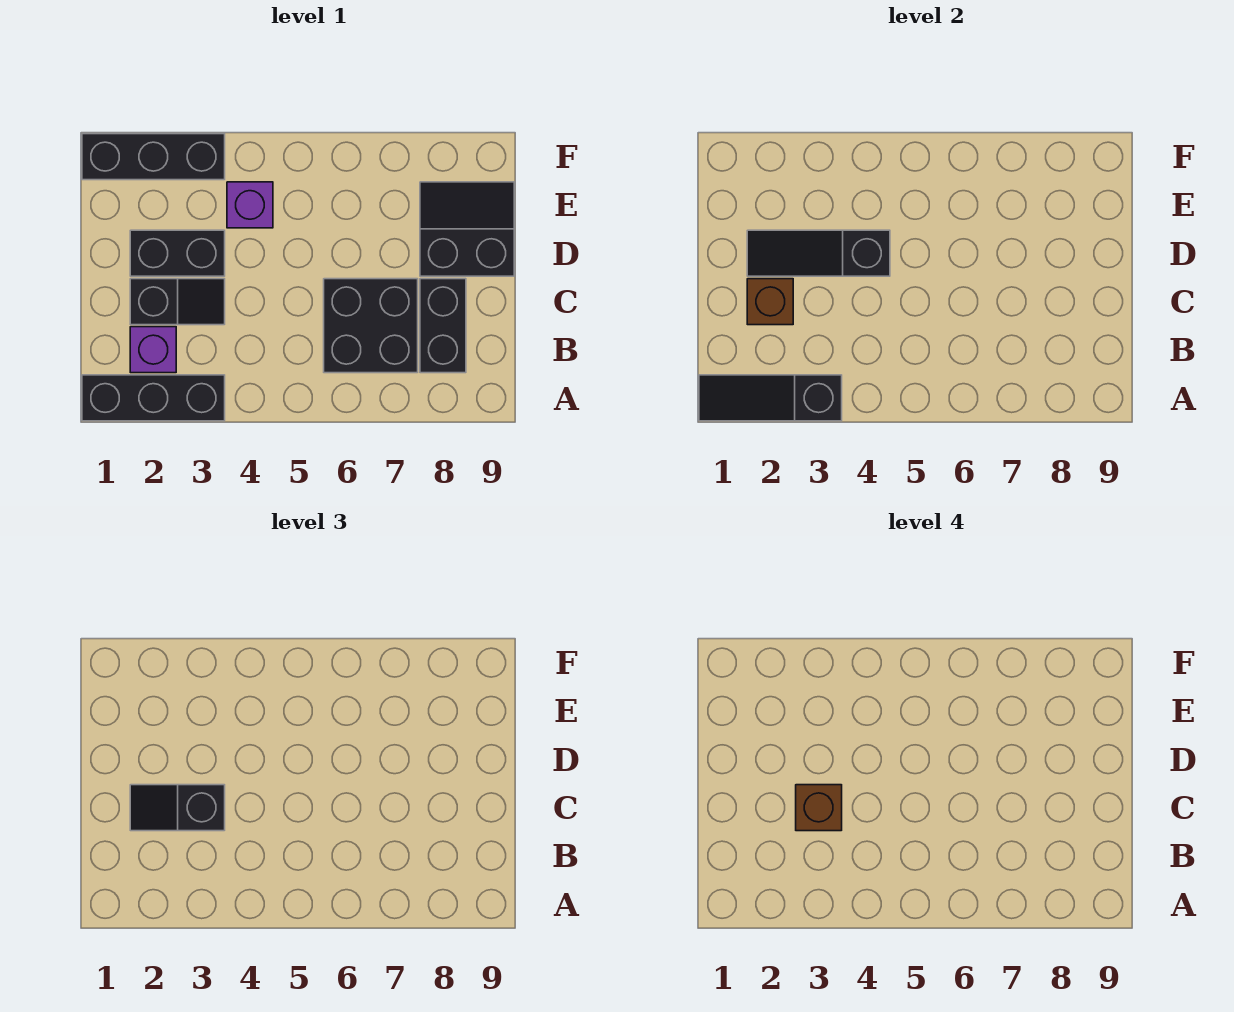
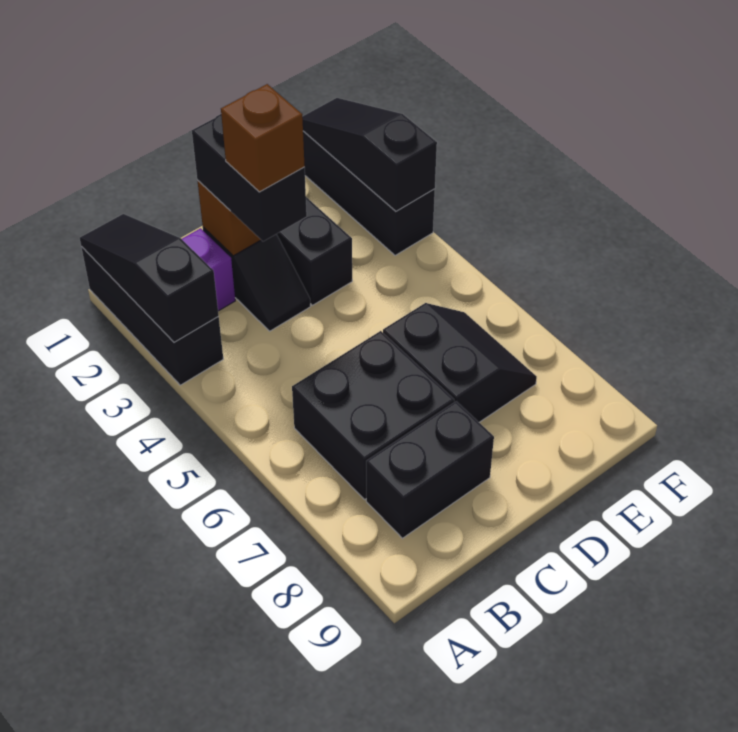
black 1x2 slope [130,785,225,831] -> black 1x2 brick [192,114,307,241]
black 1x3 slope [747,230,890,276] -> black 1x3 slope moved to [302,98,437,211]
black 2x2 slope [420,182,514,276] -> black 2x2 slope moved to [383,303,537,422]
purple 1x1 brick [227,182,273,228] -> none

